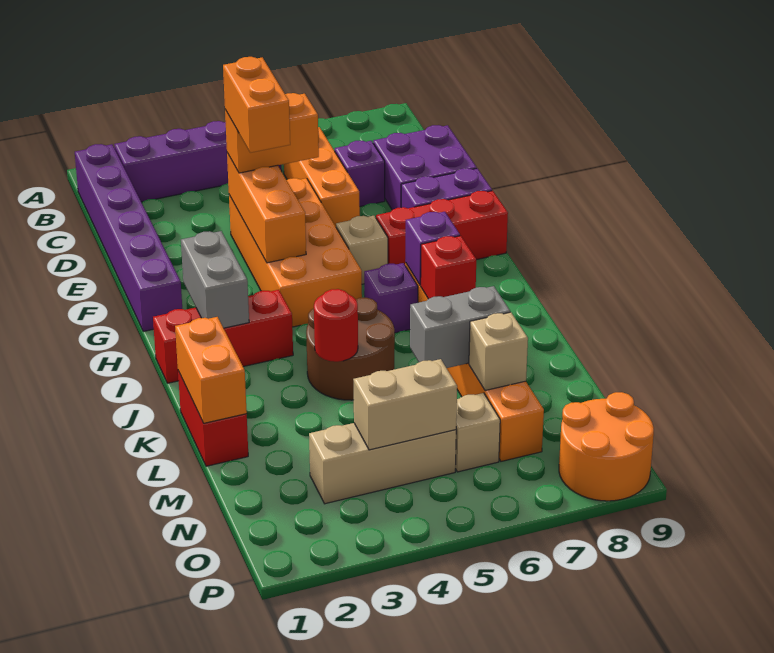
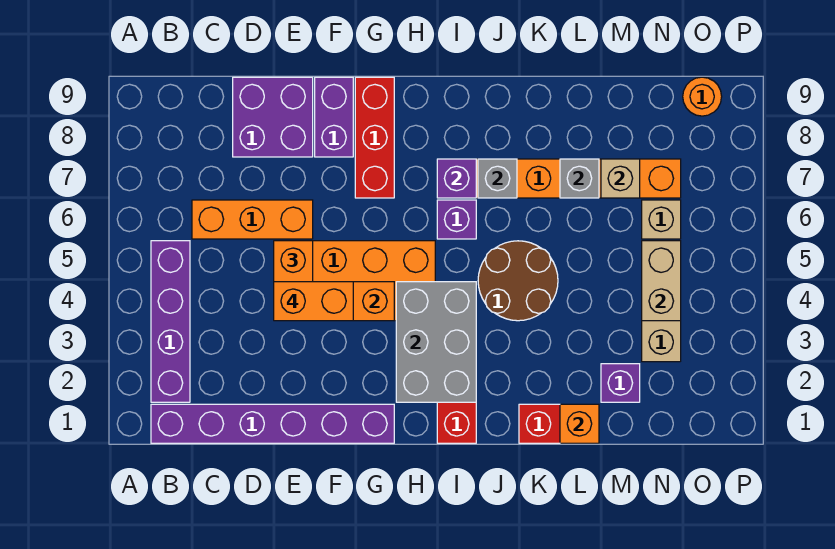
purple 1x1 brick [335,141,385,207] -> purple 1x1 brick moved to [601,364,640,402]
tan 1x1 brick [336,216,388,284] -> none
grey 1x2 brick [181,231,249,328] -> grey 2x3 brick [396,282,476,402]
red 1x1 brick [421,236,476,299] -> grey 1x1 brick [478,159,517,198]
orange 1x2 brick [175,317,247,423] -> orange 1x1 brick [560,404,599,443]
red 1x1 round brick [314,289,358,362] -> none
grey 1x2 brick [410,286,510,368] -> grey 1x1 brick [560,159,599,198]
orange 2x2 round brick [559,392,654,501] -> orange 1x1 round brick [683,77,722,116]

